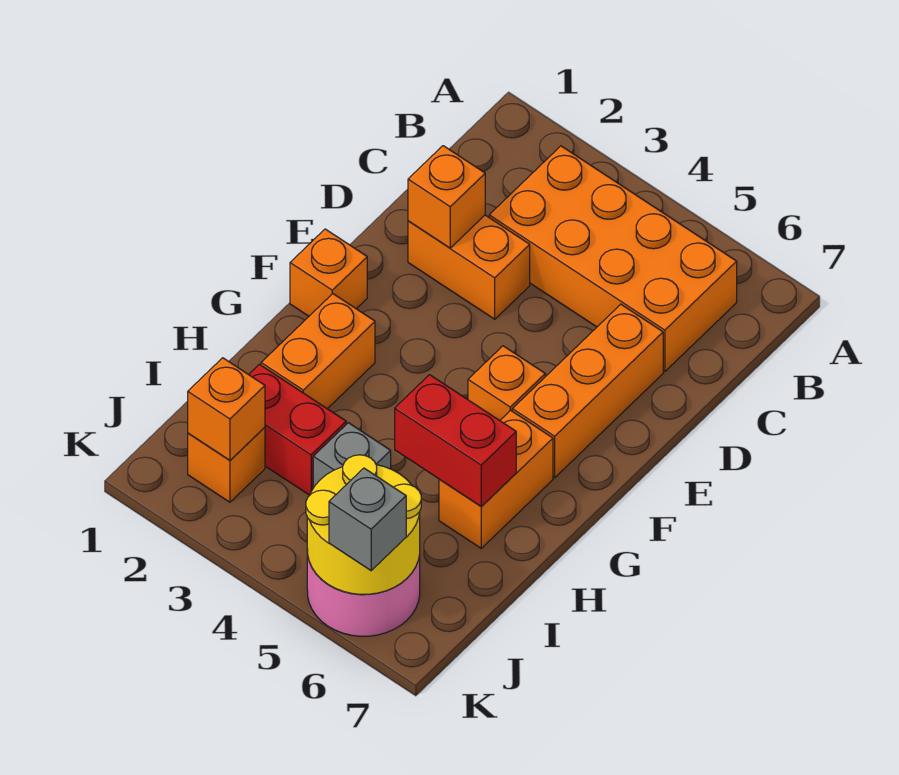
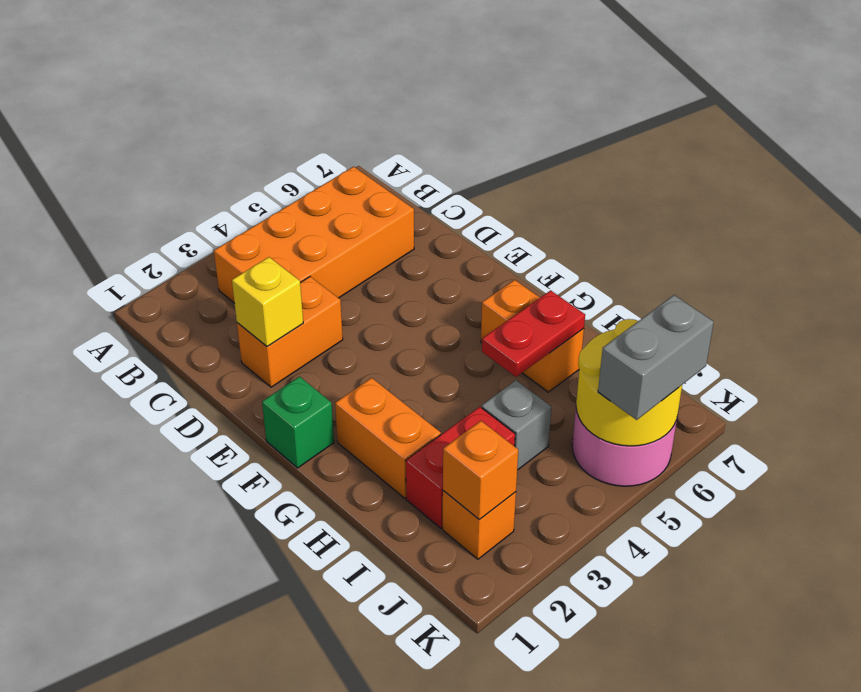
orange 1x1 brick [408,146,485,248] -> yellow 1x1 brick [232,257,303,346]
orange 1x3 brick [512,304,663,478] -> none
orange 1x1 brick [290,229,367,316] -> green 1x1 brick [262,377,334,468]
orange 1x1 brick [468,346,545,420] -> none
red 1x2 brick [395,375,516,507] -> red 1x2 plate [482,290,585,377]
grey 1x1 brick [329,468,406,571] -> grey 1x2 brick [598,295,714,420]

